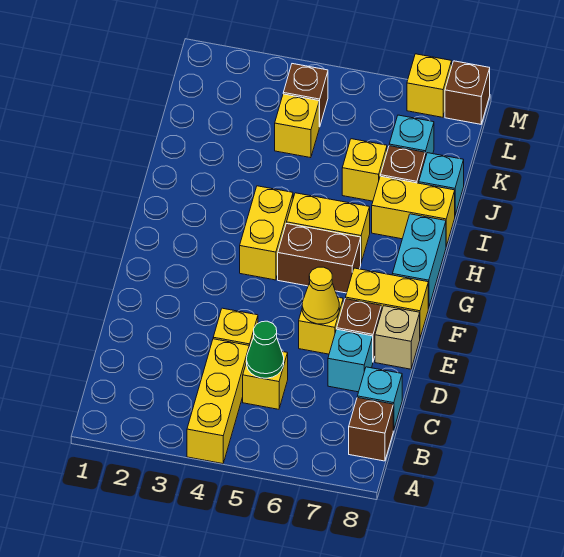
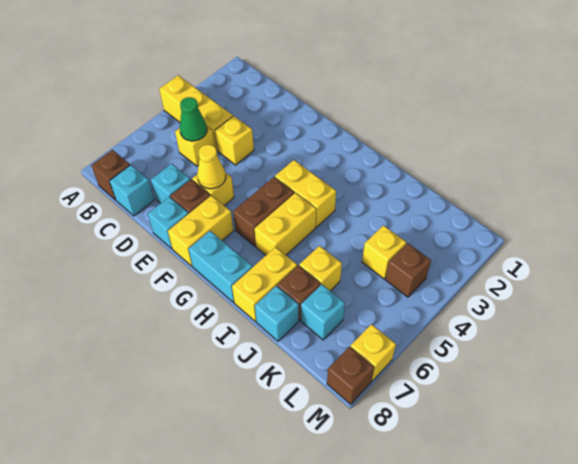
tan 1x1 brick [375,306,420,369] -> cyan 1x1 brick [148,197,188,249]

